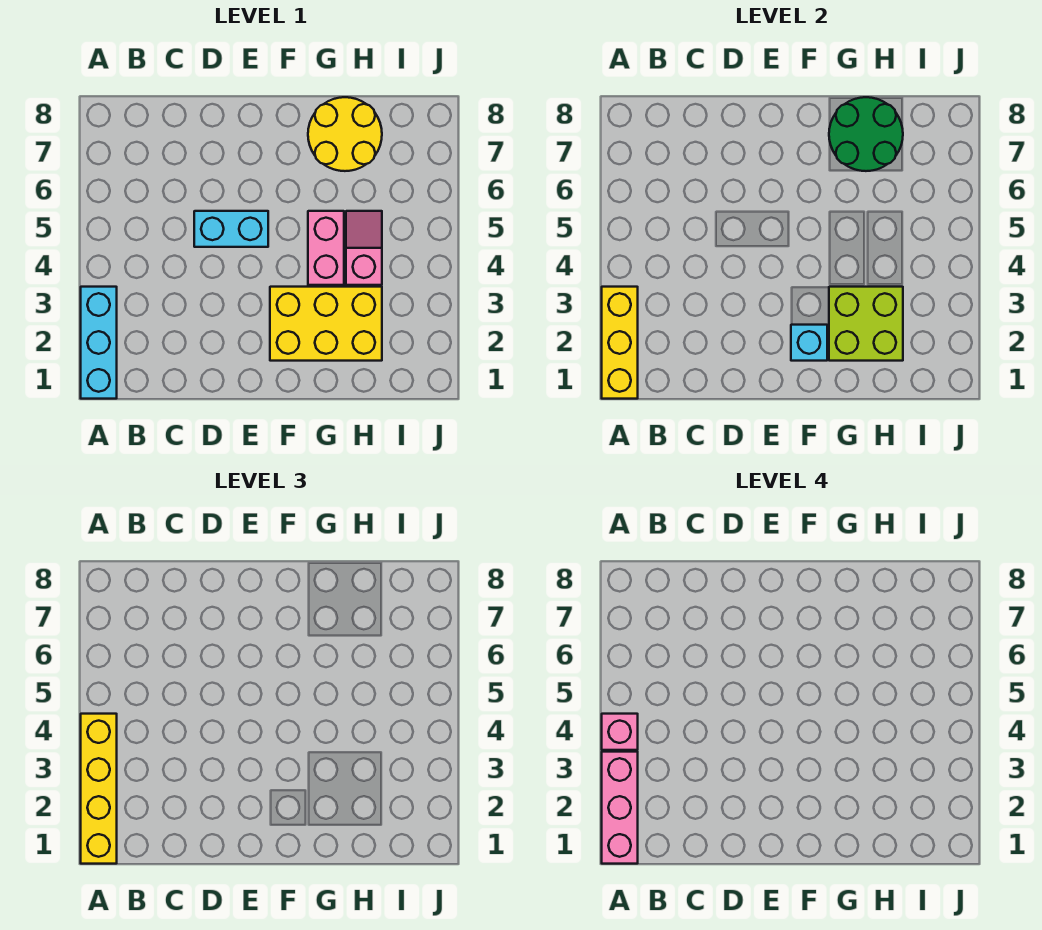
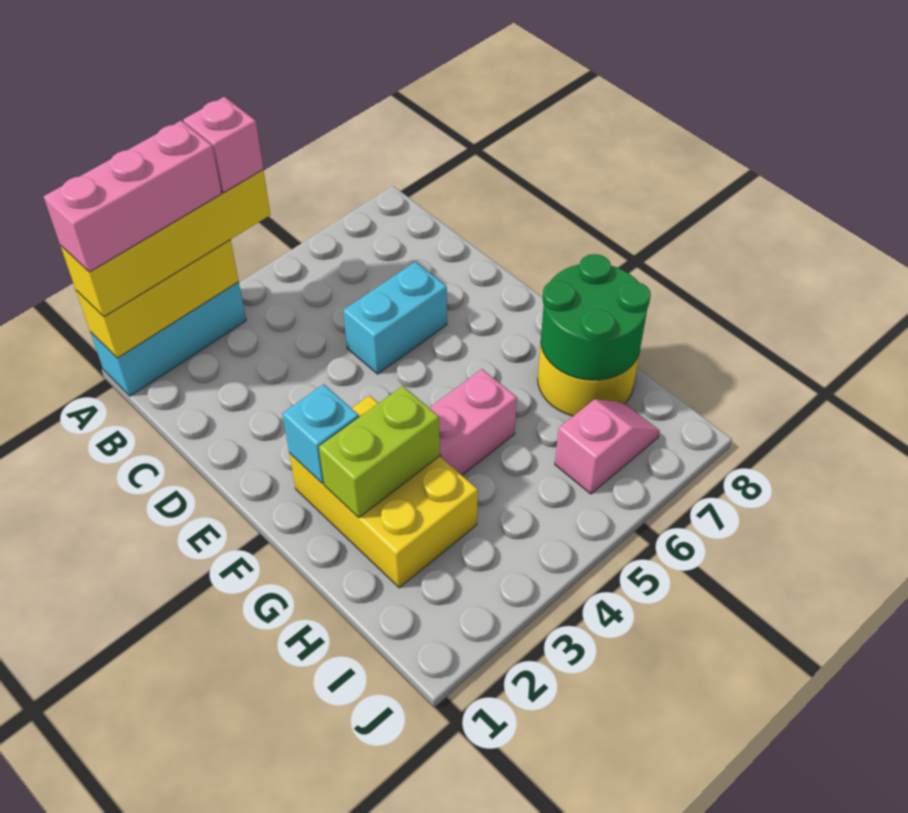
cyan 1x2 brick [194,211,268,247] -> cyan 1x2 brick turned to [343,262,447,374]
lime 2x2 brick [829,287,903,361] -> lime 1x2 brick [319,386,440,518]
pink 1x2 slope [346,211,382,285] -> pink 1x2 slope moved to [555,399,660,494]

